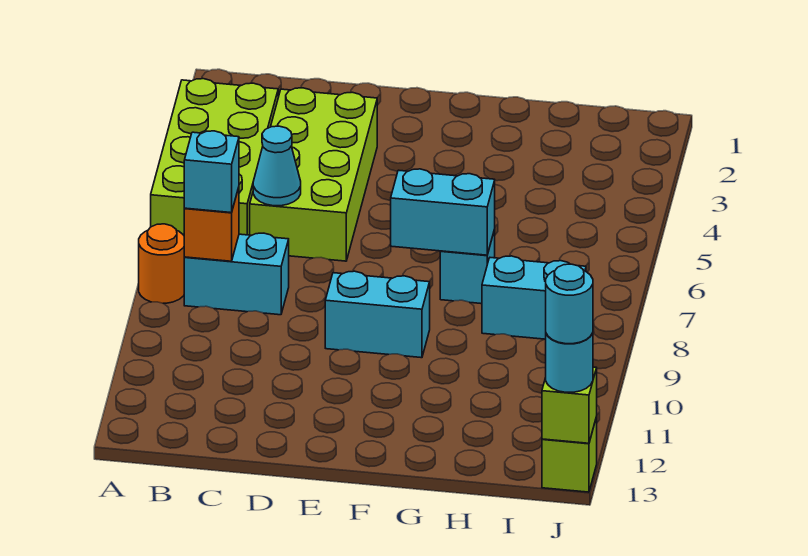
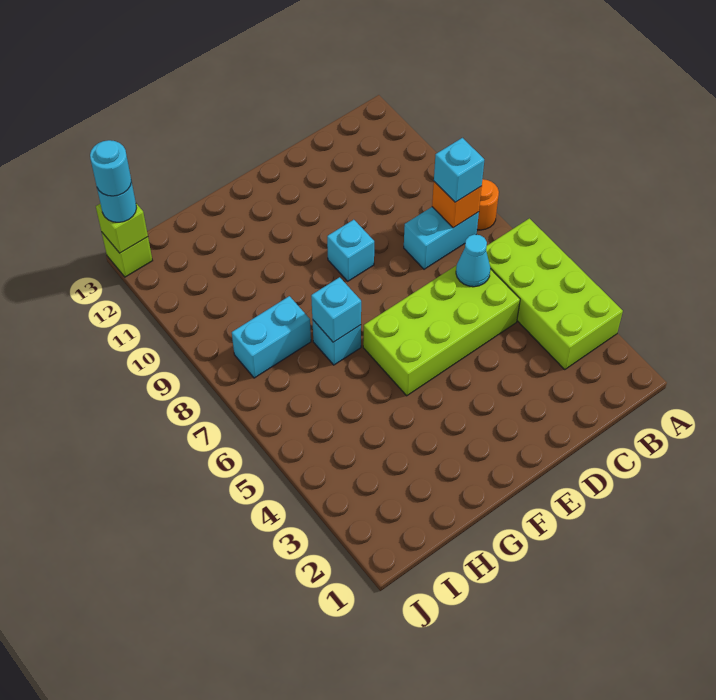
lime 2x4 brick [250,88,377,261] -> lime 2x4 brick turned to [363,265,520,396]
cyan 1x2 brick [325,271,430,358] -> cyan 1x1 brick [327,220,374,281]
cyan 1x2 brick [391,169,495,255] -> cyan 1x1 brick [311,277,361,342]

